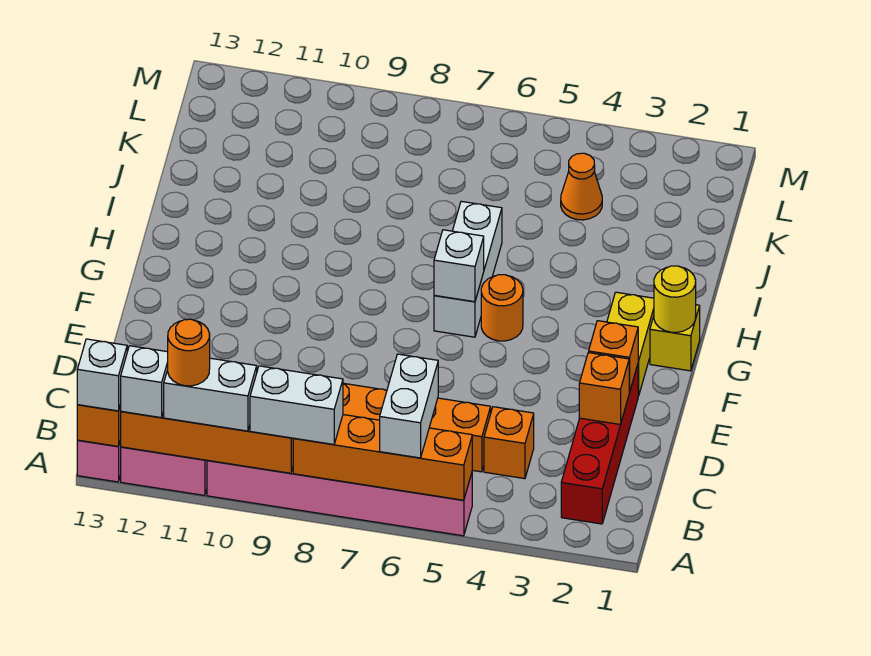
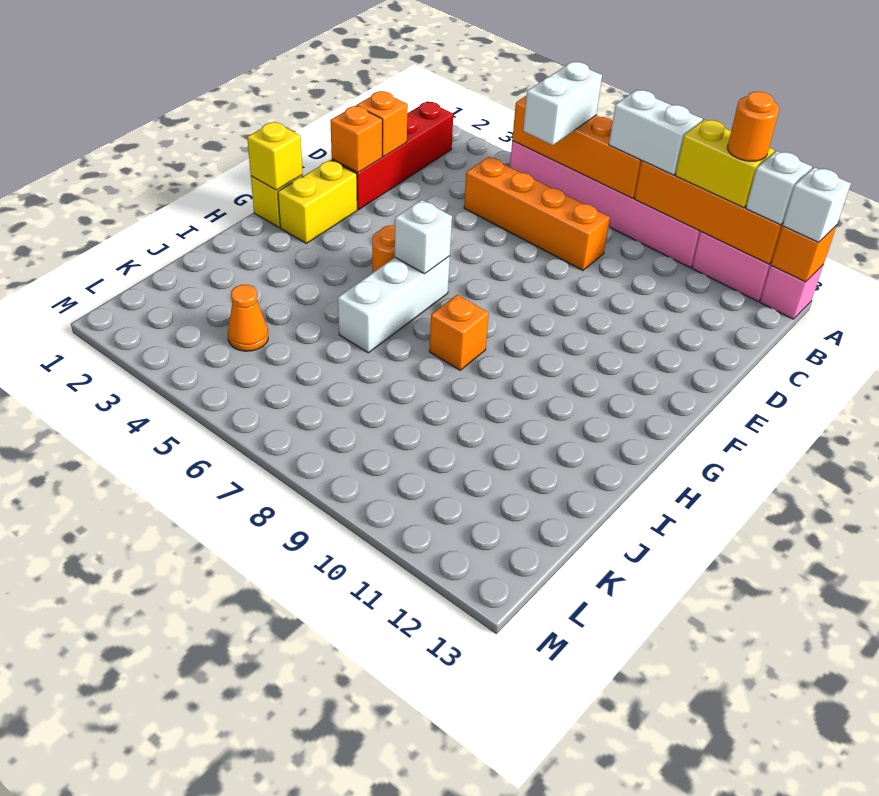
white 1x2 brick [164,358,257,431] -> yellow 1x2 brick [675,119,774,208]
orange 1x1 brick [484,407,534,479] -> orange 1x1 brick moved to [429,295,489,370]
yellow 1x1 round brick [654,266,696,332] -> yellow 1x1 brick [247,122,303,190]

